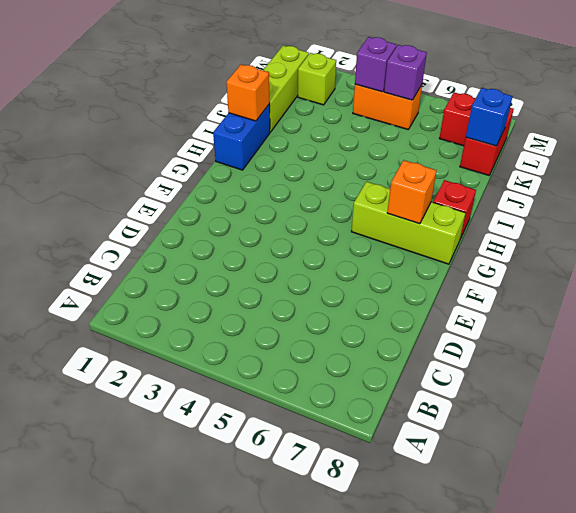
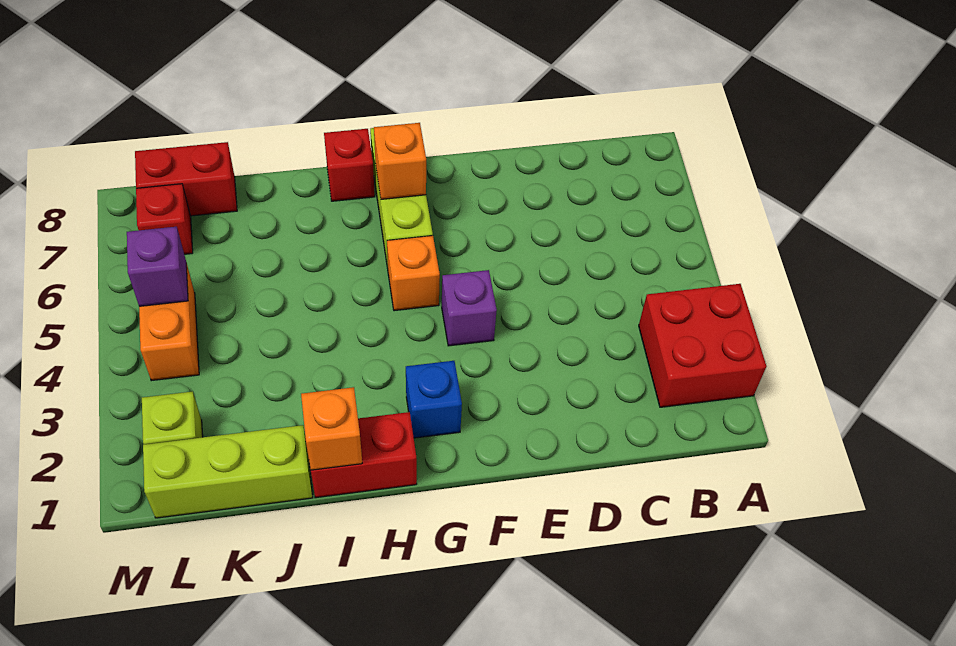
none -> red 2x2 brick [639,284,766,407]
none -> orange 1x1 brick [387,236,440,311]
blue 1x2 brick [213,104,270,170] -> red 1x2 brick [311,412,417,498]
blue 1x1 brick [466,88,513,146] -> blue 1x1 brick moved to [406,361,462,438]
purple 1x1 brick [355,37,396,92] -> purple 1x1 brick moved to [442,270,497,346]

